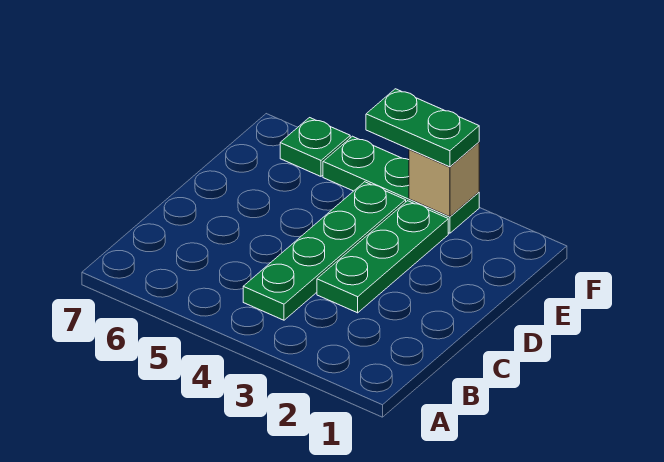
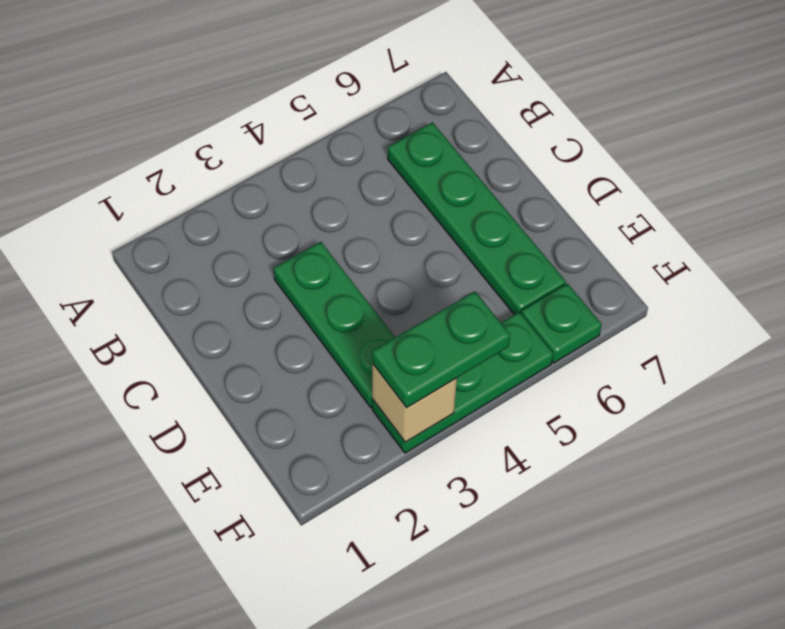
green 1x4 plate [243,182,406,320] -> green 1x4 plate moved to [388,122,566,315]

